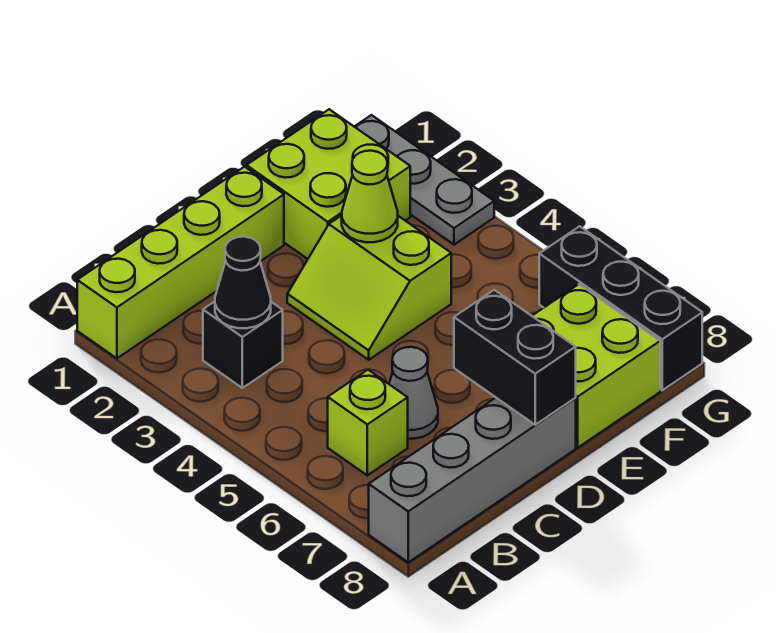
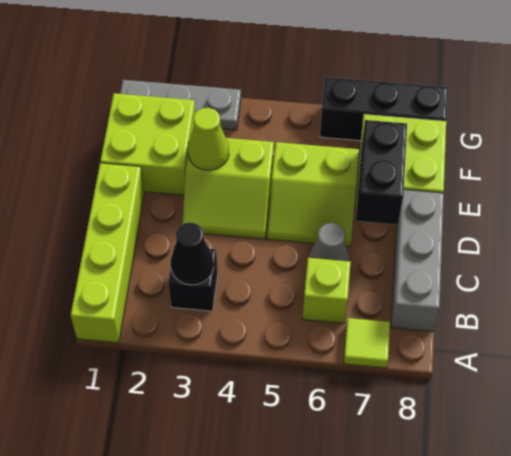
none -> lime 1x1 tile [344,318,390,368]
grey 1x4 brick [369,398,576,562] -> grey 1x3 brick [391,190,444,332]
none -> lime 2x2 slope [267,142,359,247]
black 1x2 brick [454,290,576,425] -> black 1x2 brick turned to [356,120,407,225]

